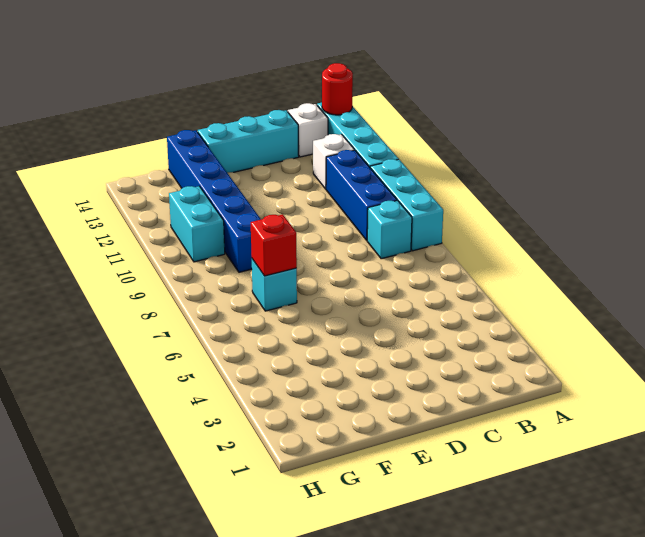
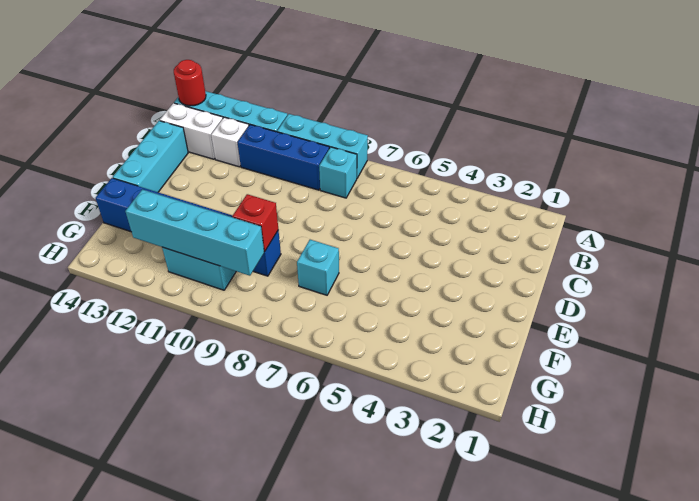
white 1x1 brick [288,103,328,157] -> white 1x2 brick [160,103,223,159]
red 1x1 brick [251,214,297,276] -> red 1x1 brick moved to [232,194,278,251]
none -> cyan 1x4 brick [125,189,264,276]

